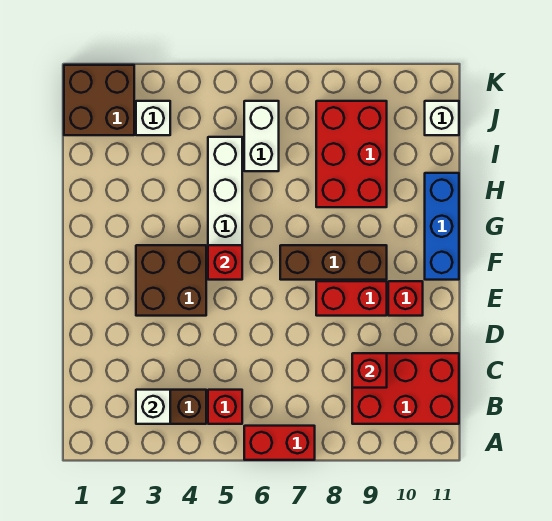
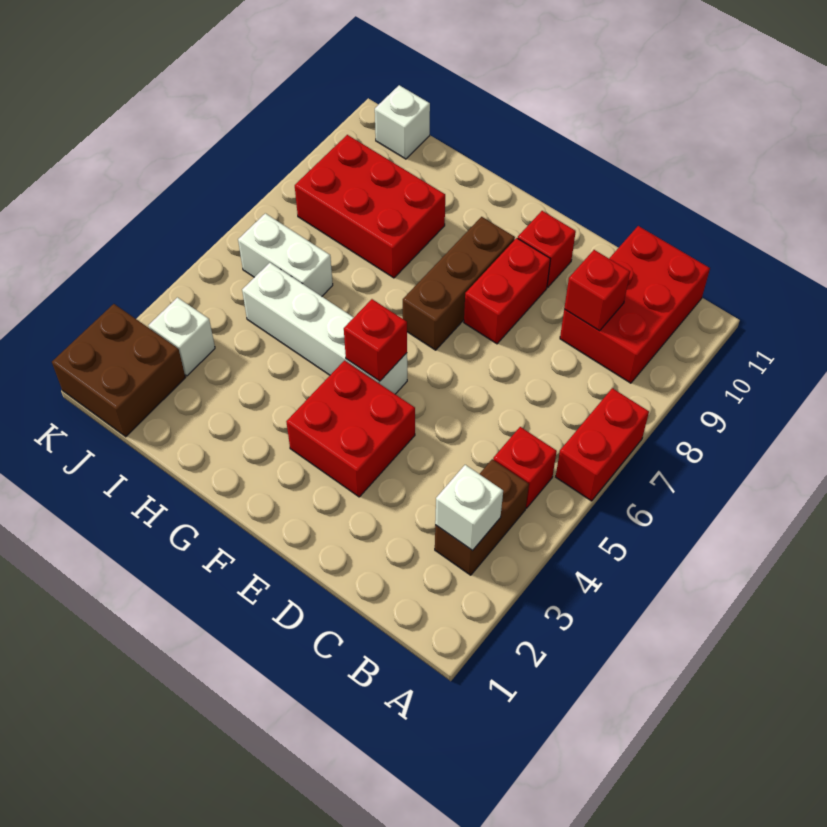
brown 2x2 brick [136,245,206,316] -> red 2x2 brick [286,361,415,497]
blue 1x3 brick [425,173,459,280] -> none

